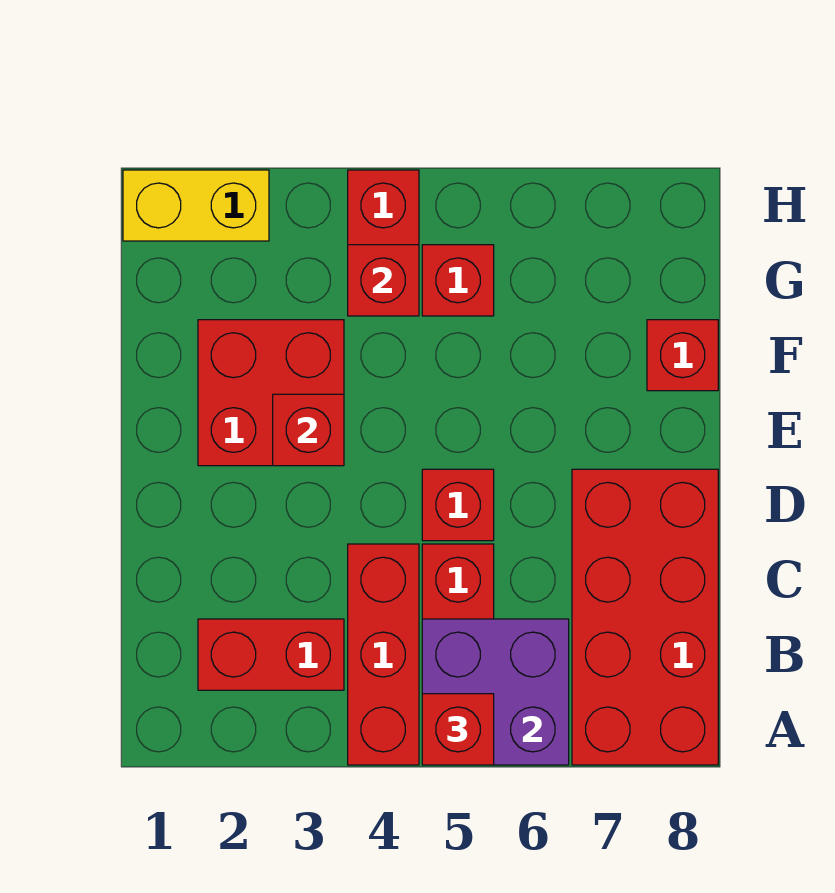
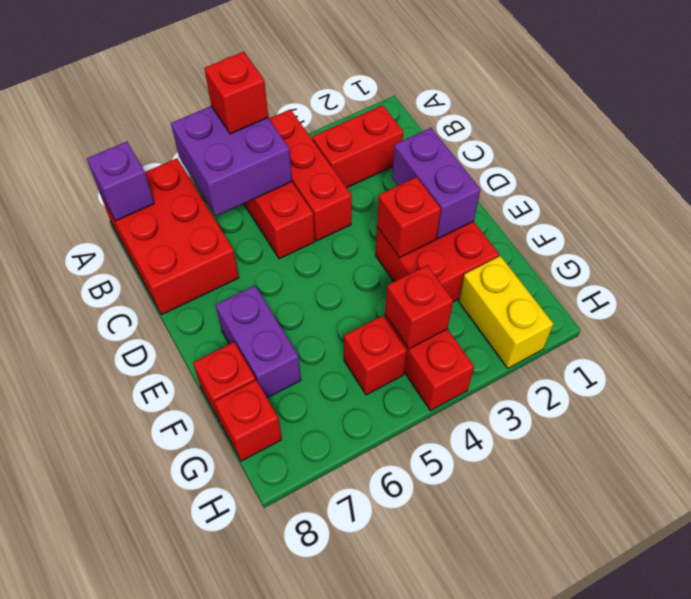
red 2x4 brick [572,469,718,765] -> red 2x3 brick [100,158,239,315]
none -> purple 1x1 brick [87,142,154,221]
none -> purple 1x2 brick [392,128,480,239]
red 1x1 brick [422,469,494,541] -> red 1x1 brick moved to [214,380,282,461]
none -> purple 1x2 brick [216,286,301,398]
yellow 1x2 brick [123,170,269,241] -> yellow 1x2 brick turned to [459,256,554,368]

